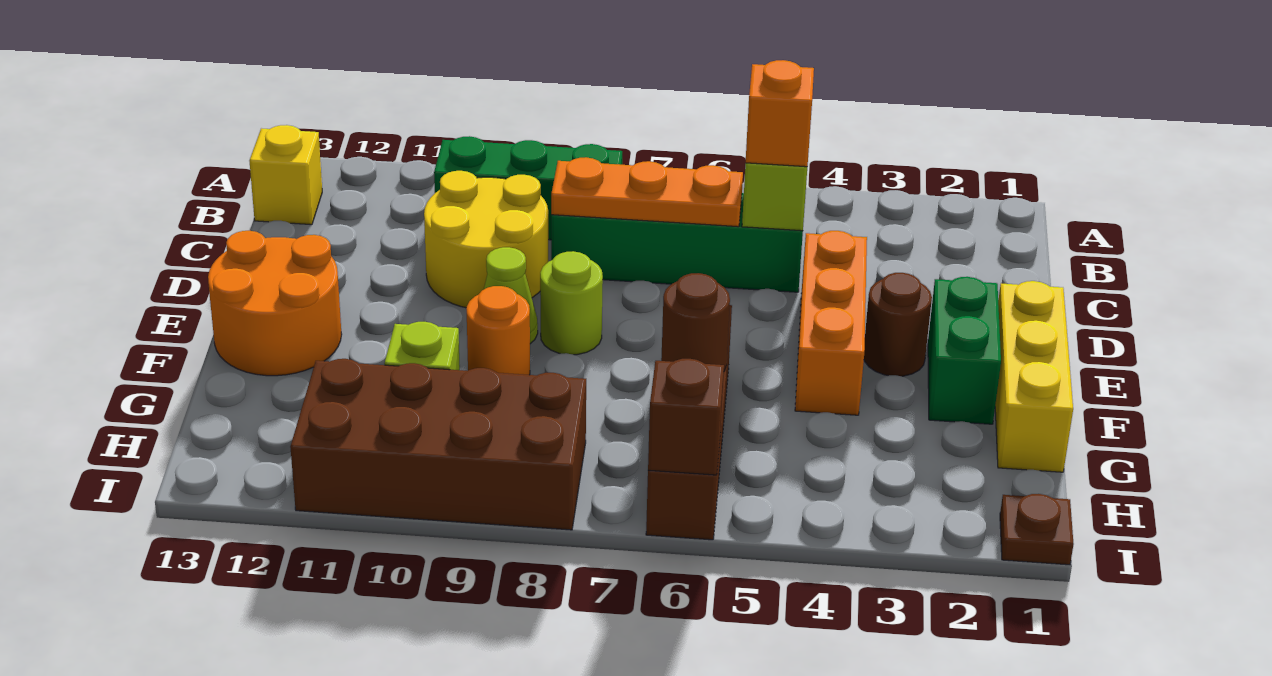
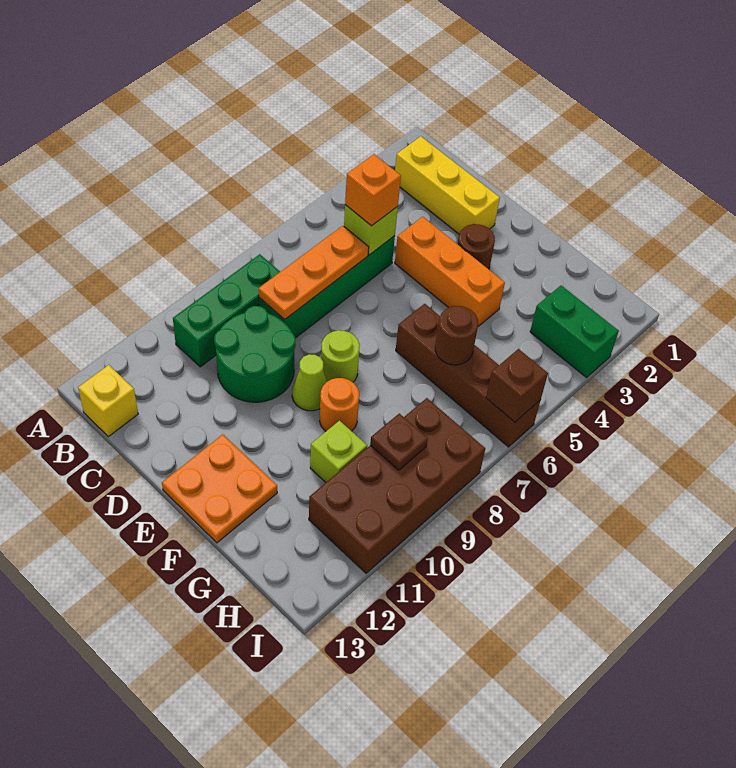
yellow 2x2 round brick [424,171,548,308] -> green 2x2 round brick [214,306,295,402]
yellow 1x3 brick [995,281,1073,472] -> yellow 1x3 brick moved to [395,136,500,234]
green 1x2 brick [928,277,1001,424] -> green 1x2 brick moved to [530,286,619,378]
orange 2x2 round brick [208,231,342,376] -> orange 2x2 plate [162,434,277,543]
brown 1x1 plate [1000,494,1074,565] -> brown 1x1 plate moved to [370,414,428,470]

